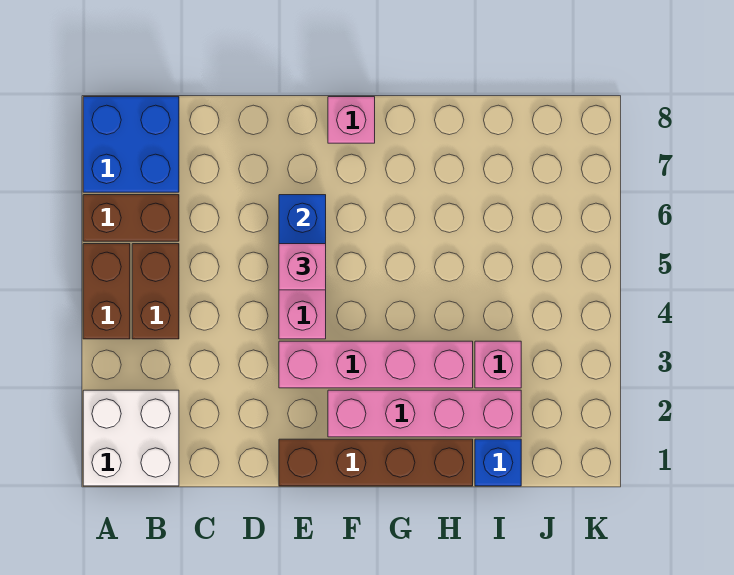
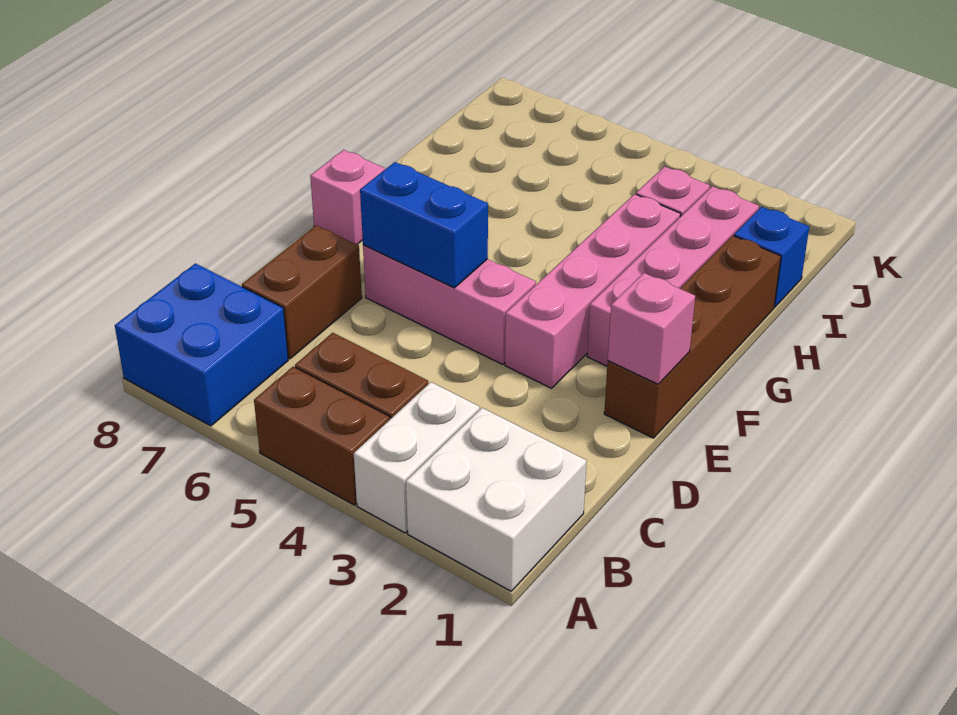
none -> white 1x2 brick [354,382,480,533]
brown 1x2 brick [83,195,179,241] -> brown 1x2 brick moved to [242,226,362,359]
pink 1x1 brick [279,244,326,290] -> pink 1x1 brick moved to [608,273,695,384]

